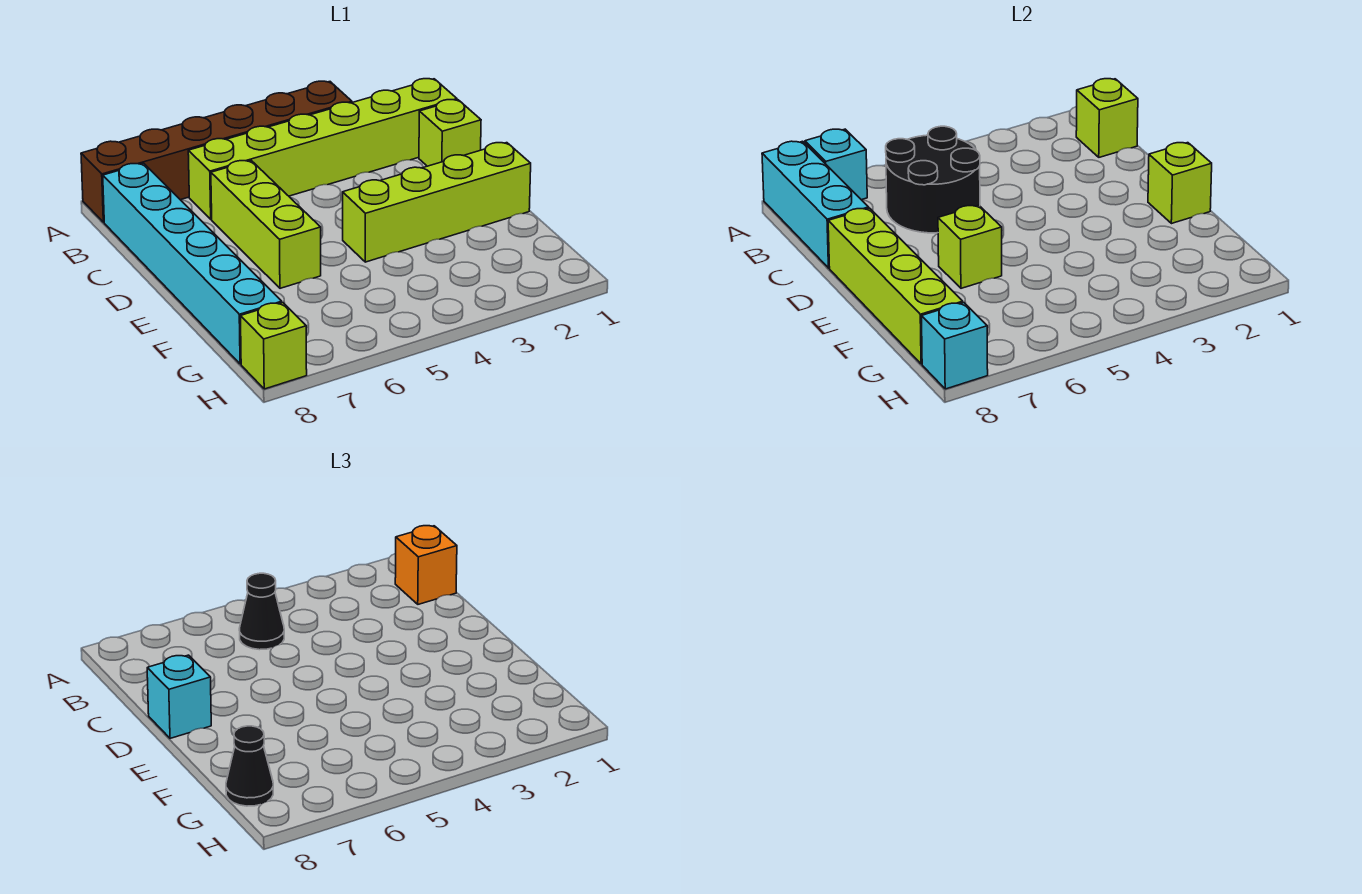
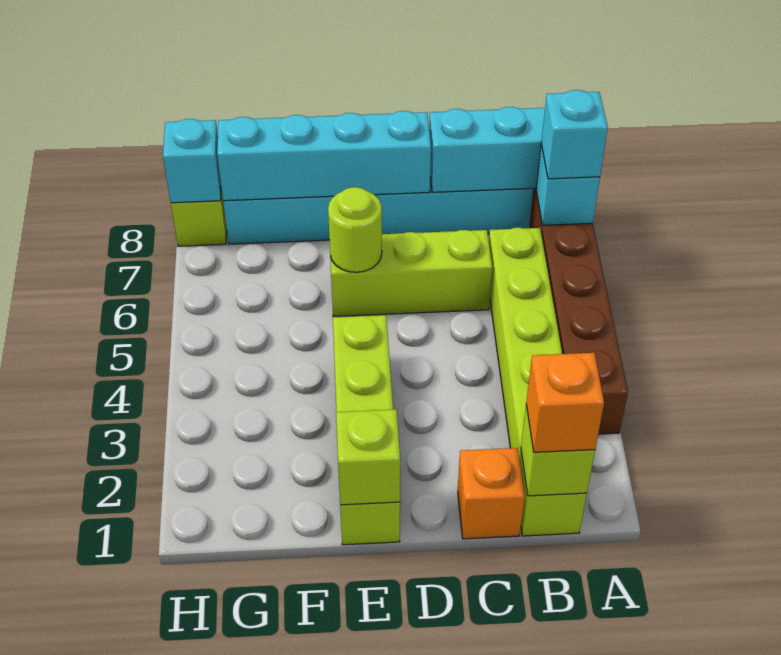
black 2x2 round brick [886,126,980,233] -> none
black 1x1 cone [239,573,284,650] -> none
lime 1x1 brick [419,100,481,166] -> orange 1x1 brick [458,448,525,539]
lime 1x4 brick [828,208,963,364] -> cyan 1x4 brick [217,111,431,201]
cyan 1x1 brick [147,655,211,738] -> cyan 1x1 brick moved to [541,90,608,179]
lime 1x1 brick [938,205,1002,288] -> lime 1x1 round brick [328,187,382,272]
black 1x1 cone [226,726,273,806] -> none

